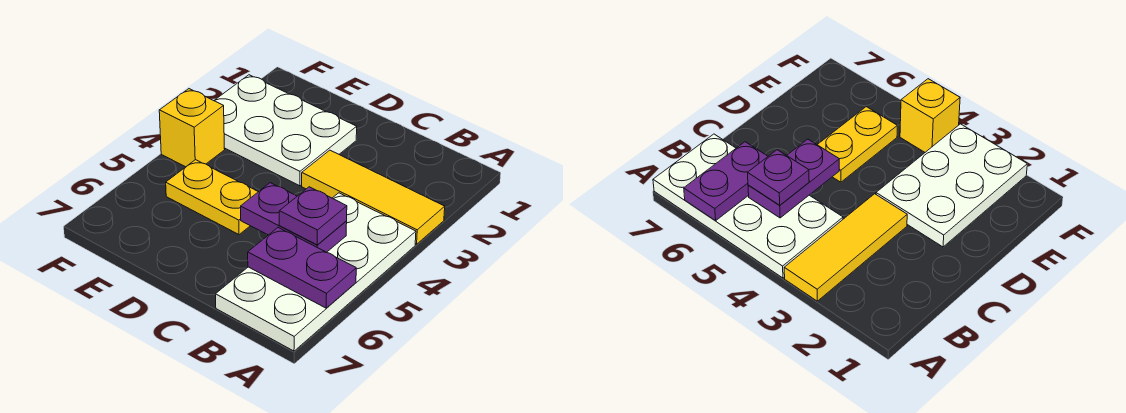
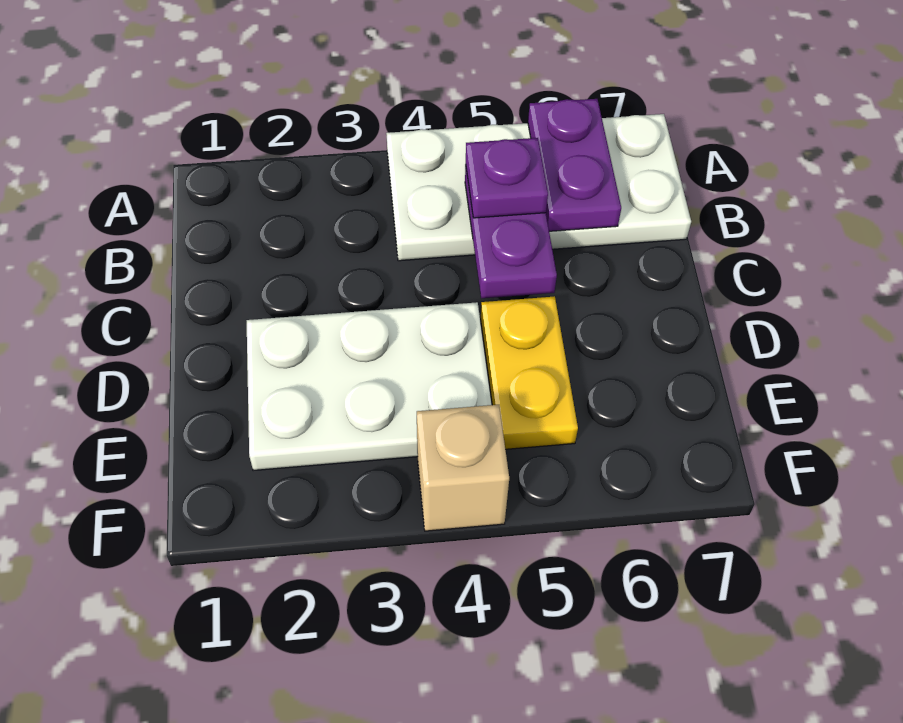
yellow 1x3 tile [302,150,445,244] -> none
white 2x3 plate [214,75,357,186] -> white 2x3 plate turned to [247,302,492,471]
yellow 1x1 brick [159,89,225,167] -> tan 1x1 brick [417,405,509,531]

